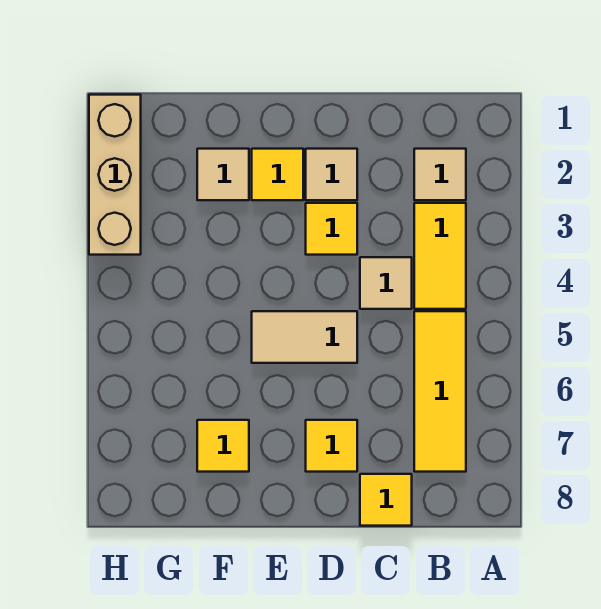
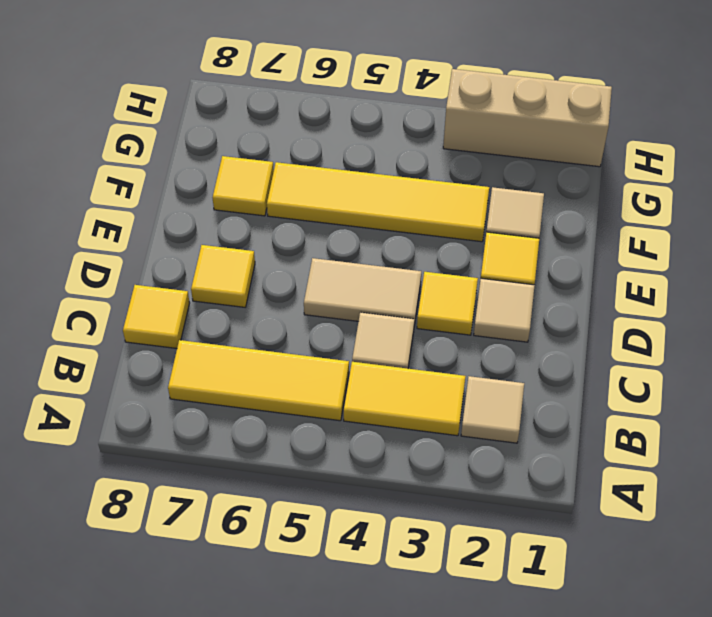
tan 1x2 tile [252,311,357,363] -> tan 1x2 tile turned to [304,258,421,326]
none -> yellow 1x4 tile [267,162,489,242]

